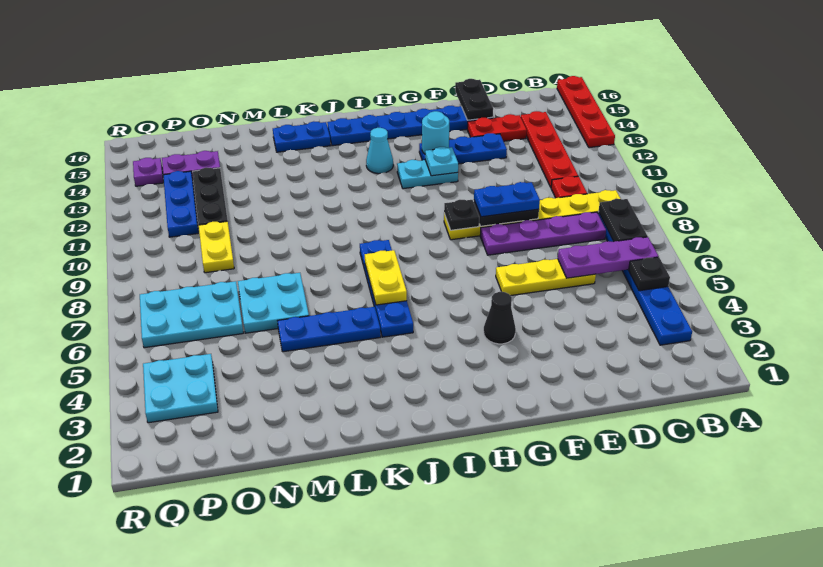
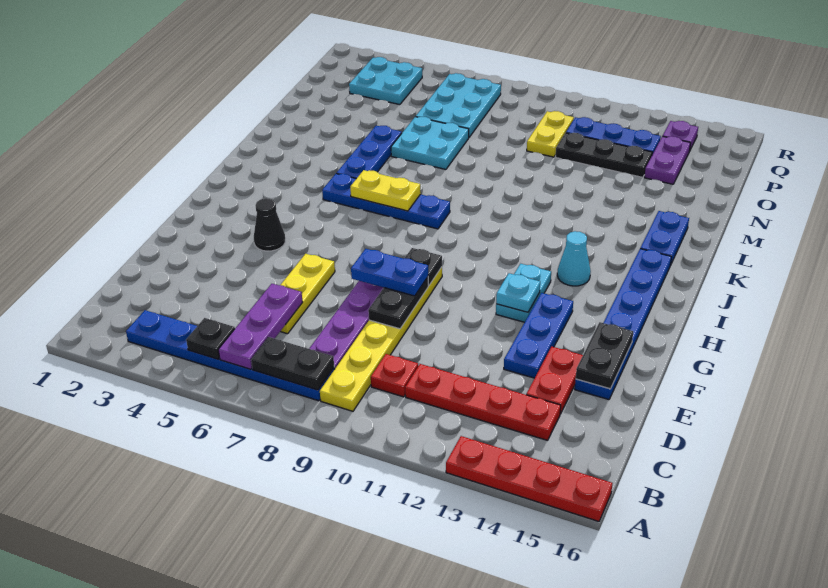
blue 1x2 plate [474,182,540,217] -> blue 1x2 plate turned to [351,249,428,296]
black 1x2 plate [455,79,493,120] -> black 1x2 plate turned to [576,322,633,389]
cyan 1x1 round brick [422,111,449,154] -> none
yellow 1x2 plate [199,221,234,273] -> yellow 1x2 plate turned to [527,111,574,157]

